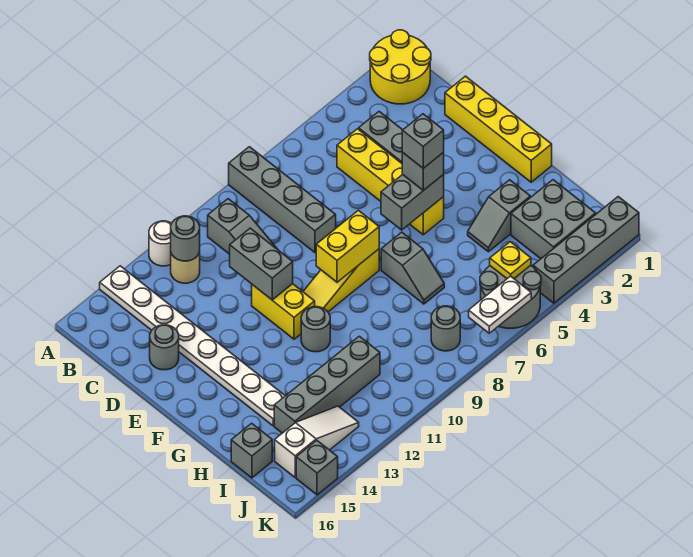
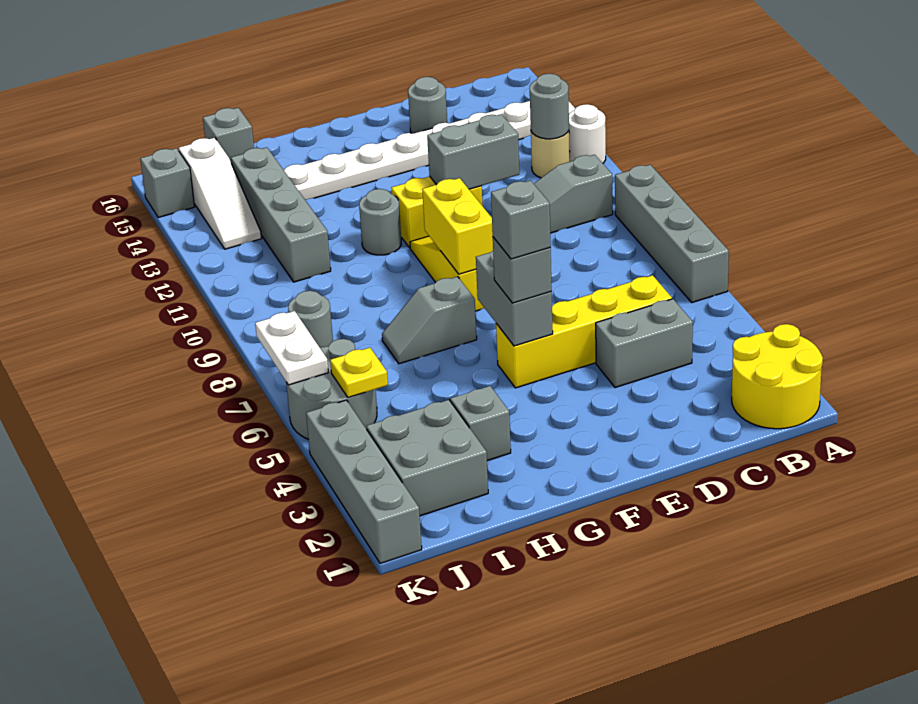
grey 1x4 brick [229,147,336,253] -> grey 1x4 brick turned to [615,165,729,302]
yellow 1x4 brick [445,76,552,182] -> none

